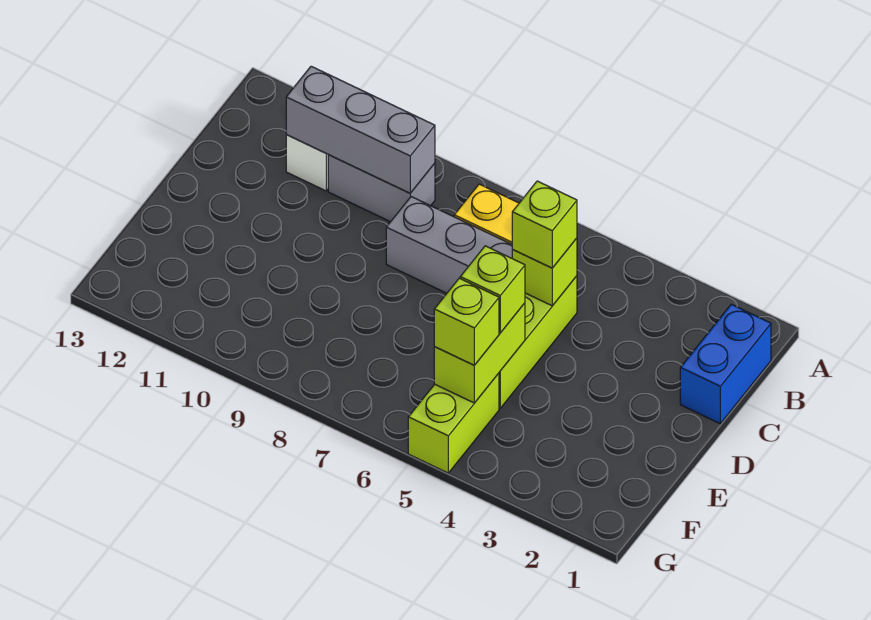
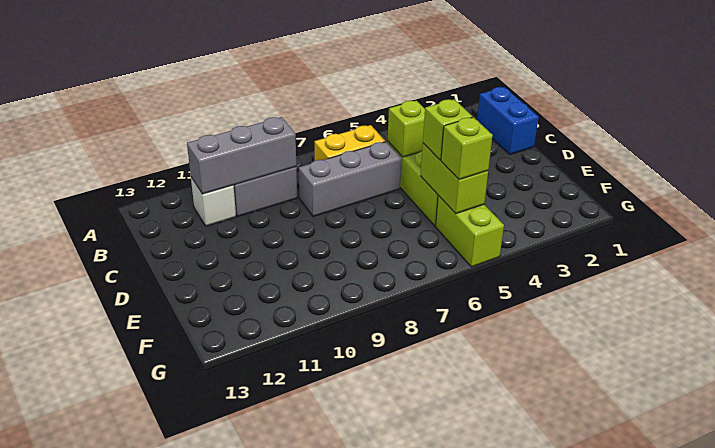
lime 1x1 brick [512,181,577,268] -> none

